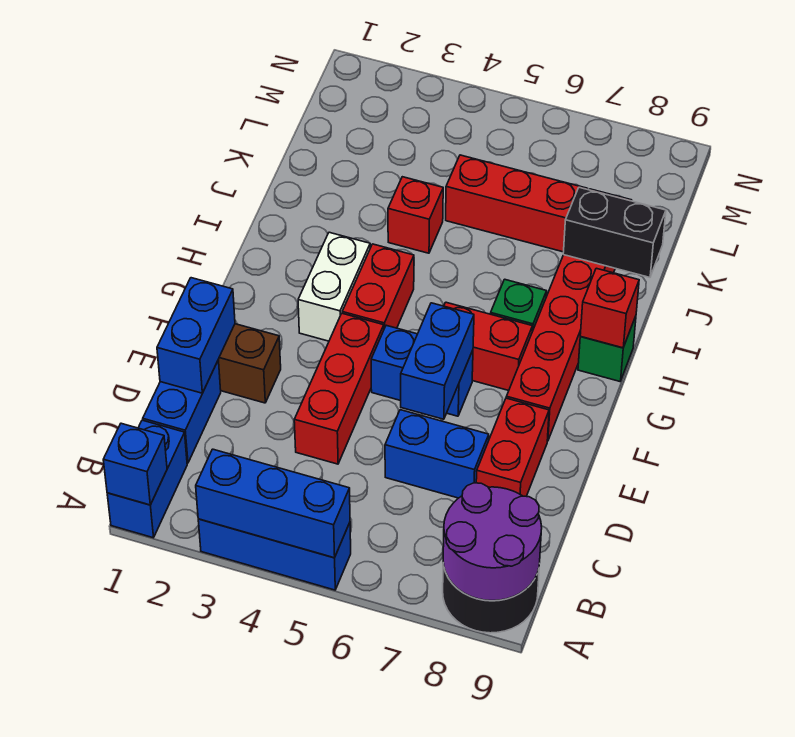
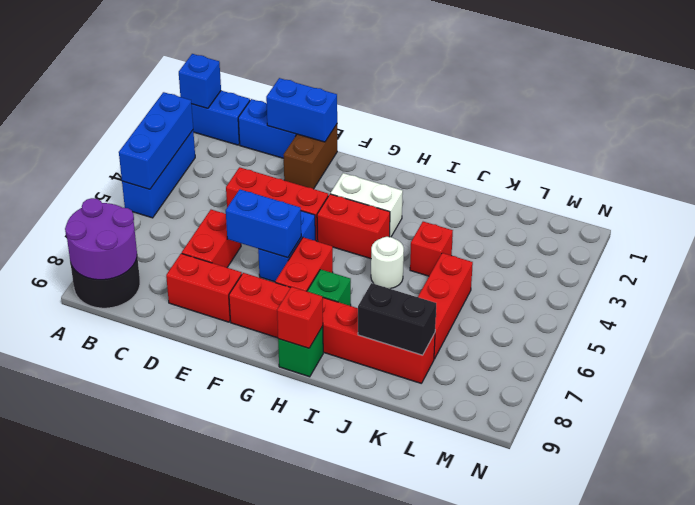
blue 1x2 brick [385,410,489,498] -> red 1x2 brick [182,210,241,267]
none -> white 1x1 round brick [371,237,404,289]
black 1x2 brick [563,187,666,277] -> black 1x2 brick turned to [358,283,436,355]

